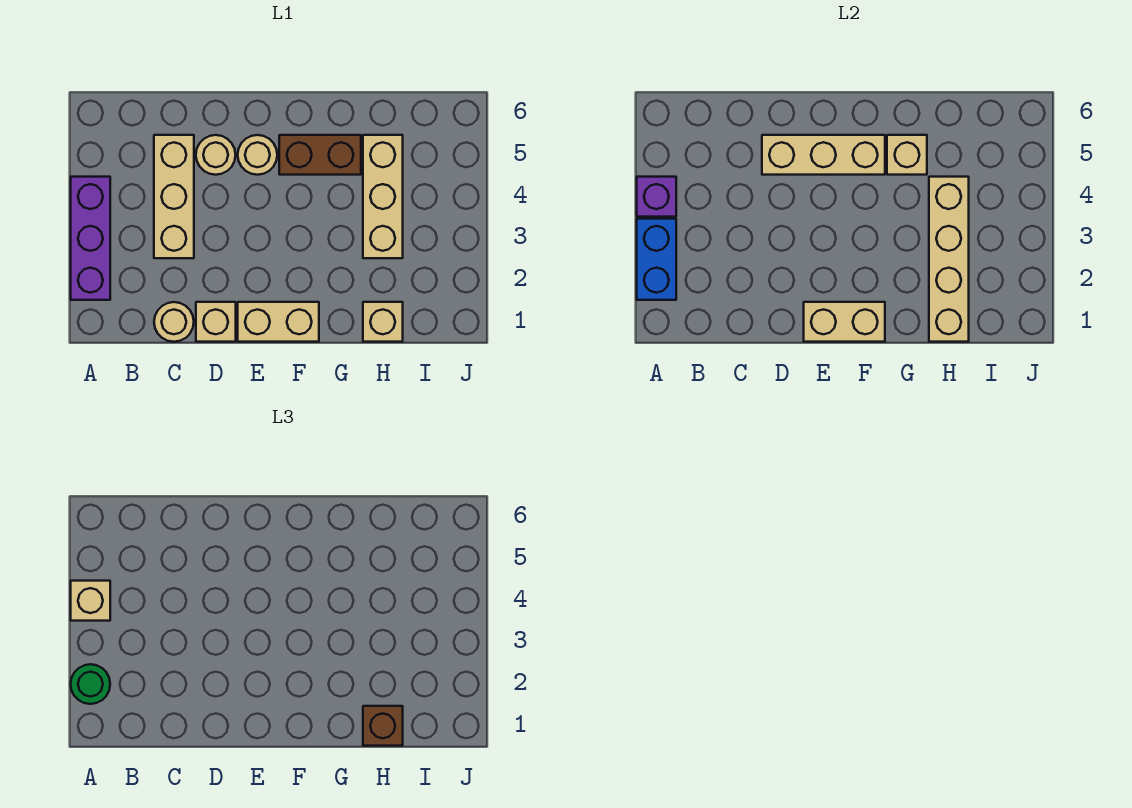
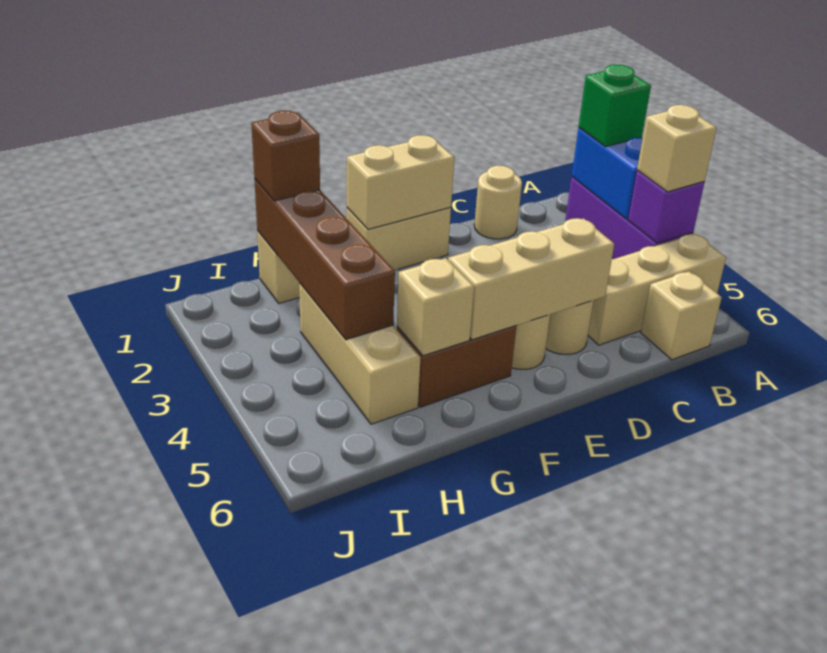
green 1x1 round brick [71,664,110,704] -> green 1x1 brick [579,65,651,147]
tan 1x3 brick [154,135,194,258] -> tan 1x3 brick turned to [588,234,726,345]
tan 1x1 brick [196,302,236,342] -> tan 1x1 brick moved to [641,271,722,360]
tan 1x4 brick [929,177,969,342] -> brown 1x4 brick [254,179,395,340]

